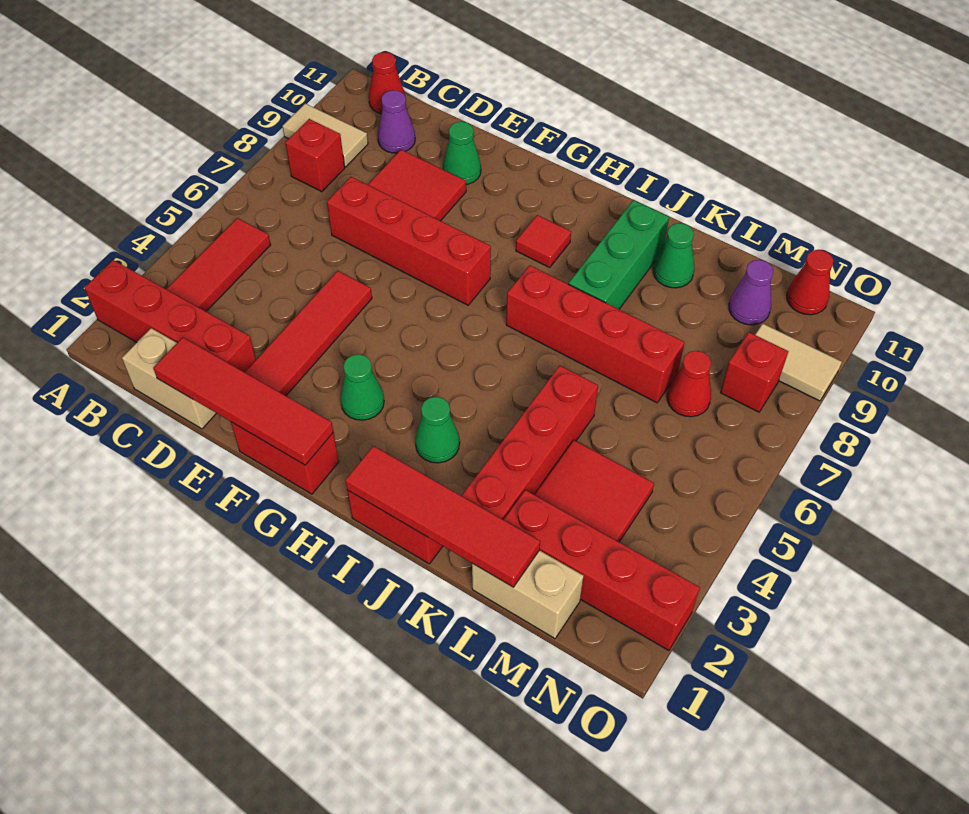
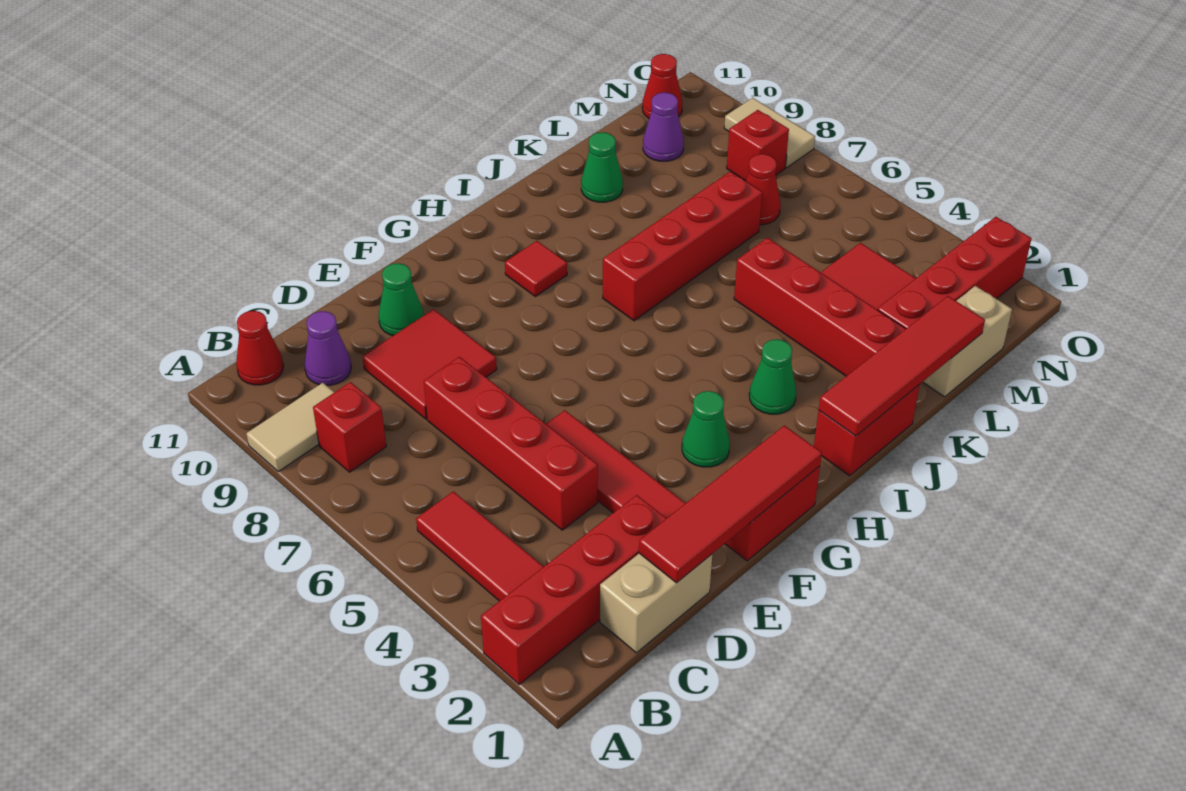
red 1x4 brick [327,177,491,305] -> red 1x4 brick turned to [424,357,598,530]
green 1x3 brick [569,200,669,309] -> none
tan 1x2 tile [755,324,842,401] -> tan 1x2 tile turned to [724,98,815,168]

